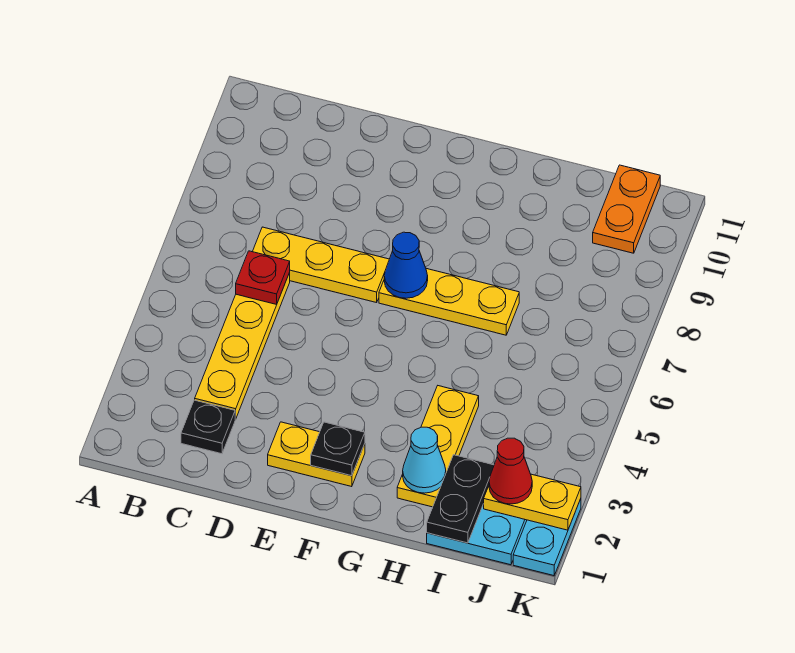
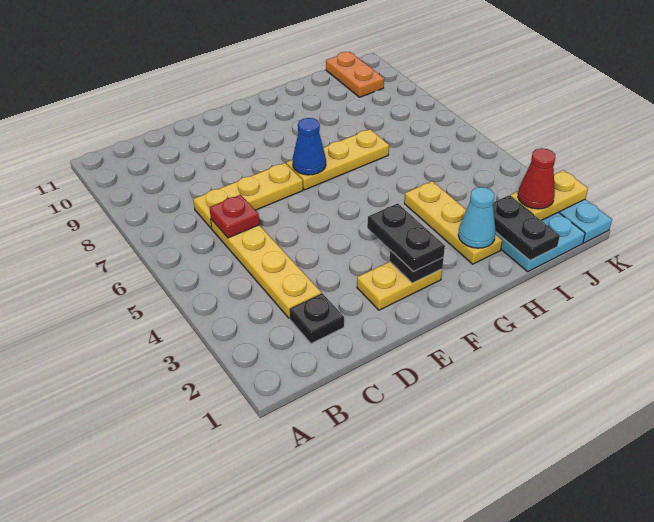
none -> black 1x2 plate [367,203,445,272]

